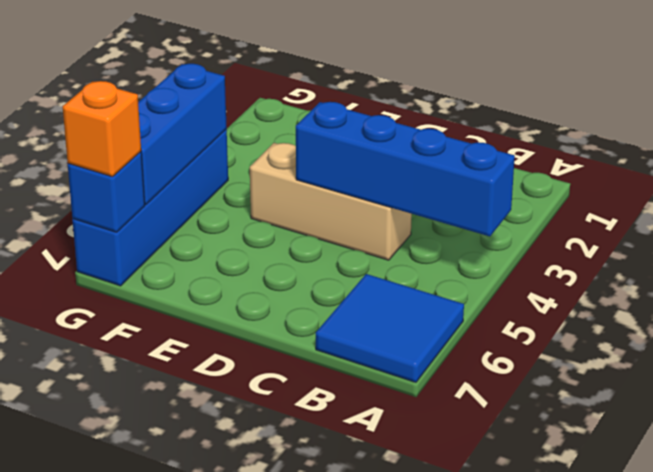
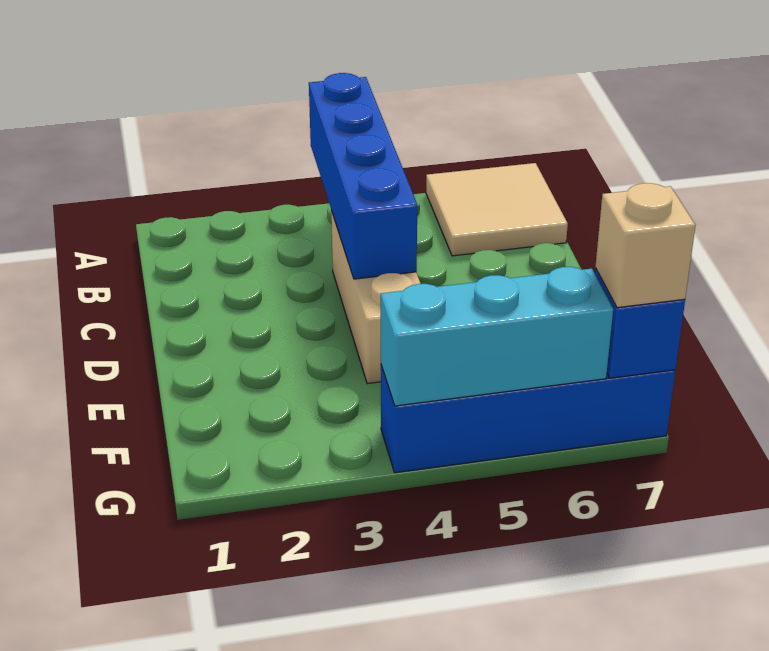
blue 2x2 tile [316,274,464,382] -> tan 2x2 tile [426,163,568,256]
blue 1x3 brick [138,64,227,204] -> cyan 1x3 brick [381,267,613,406]
orange 1x1 brick [63,81,141,177] -> tan 1x1 brick [595,183,695,308]

